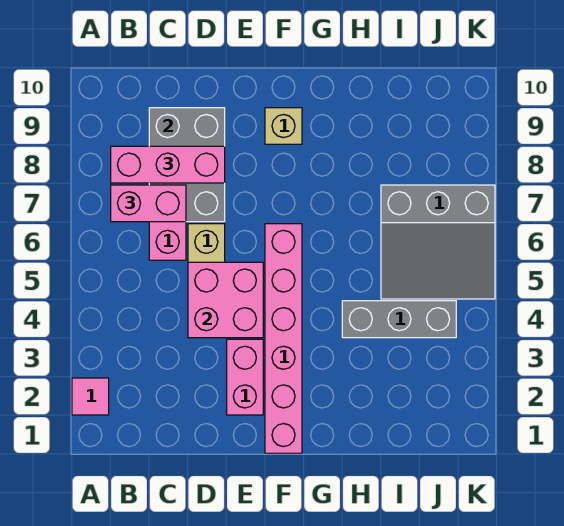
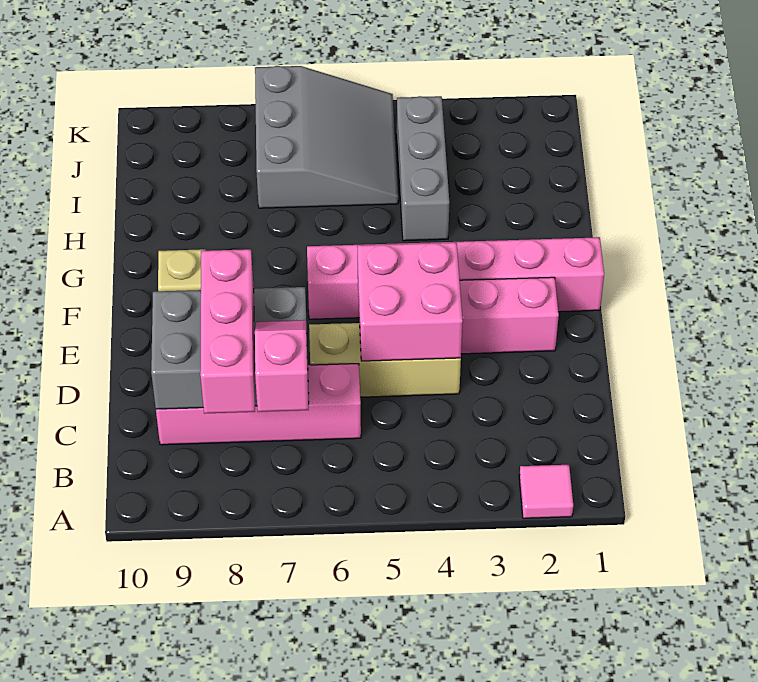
pink 1x2 brick [111,185,186,222] -> pink 1x2 slope [255,320,309,412]

